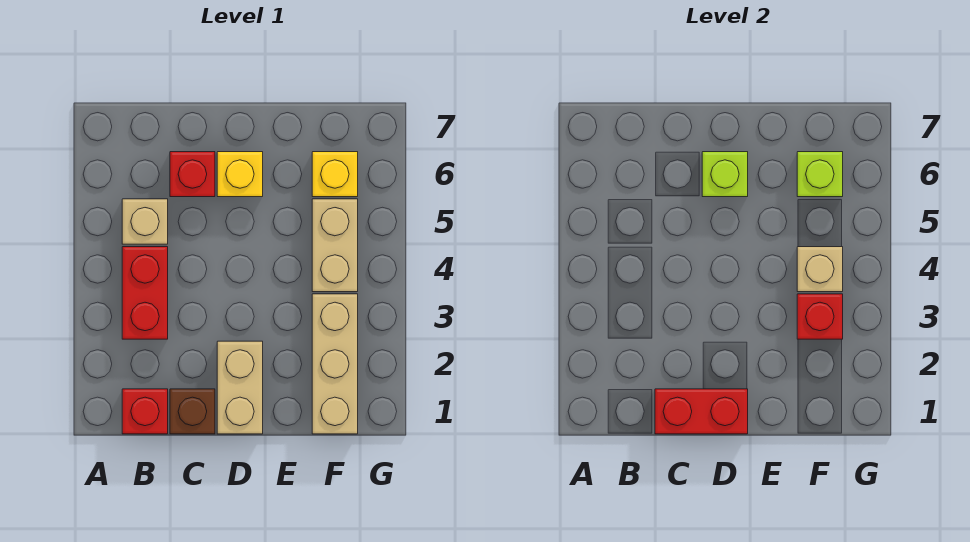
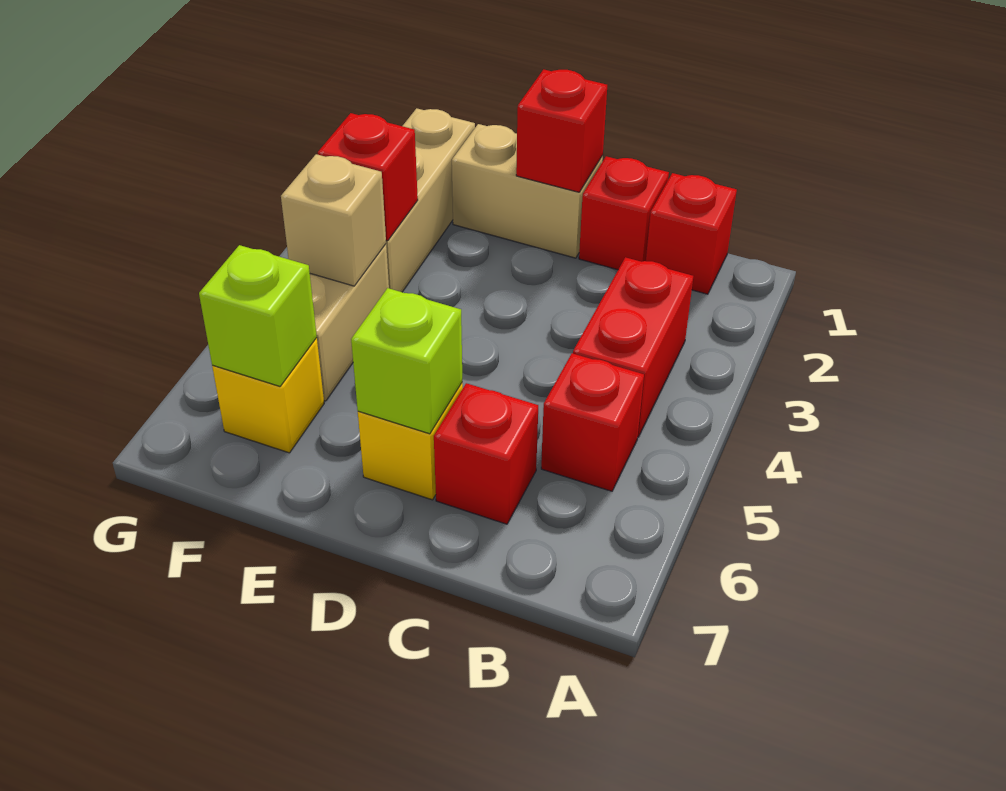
tan 1x1 brick [122,199,168,244] -> red 1x1 brick [541,353,644,491]
brown 1x1 brick [170,389,215,434] -> red 1x1 brick [579,156,669,270]
red 1x2 brick [655,389,748,434] -> red 1x1 brick [516,69,607,192]
tan 1x2 brick [217,341,263,434] -> tan 1x2 brick turned to [452,124,603,258]

